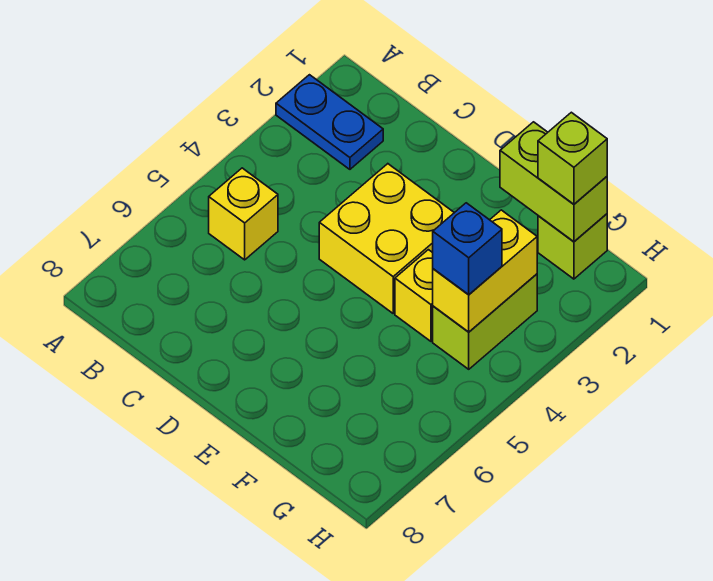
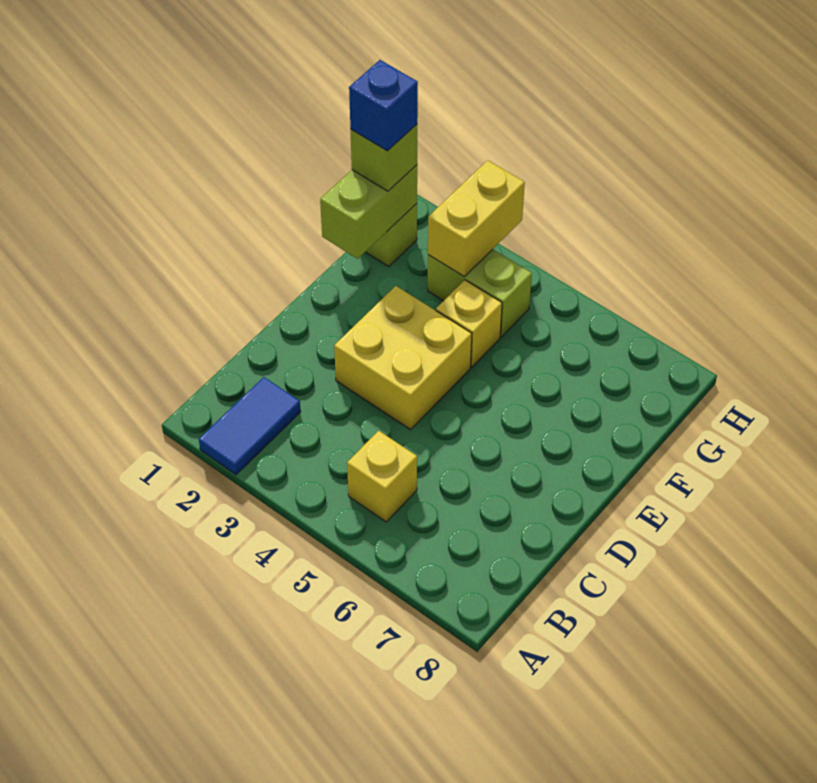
blue 1x2 plate [276,75,383,169] -> blue 1x2 tile [199,377,301,475]
yellow 1x2 brick [433,210,537,332] -> yellow 1x2 brick turned to [428,160,525,277]
blue 1x1 brick [433,203,502,295] -> blue 1x1 brick moved to [349,60,418,151]

